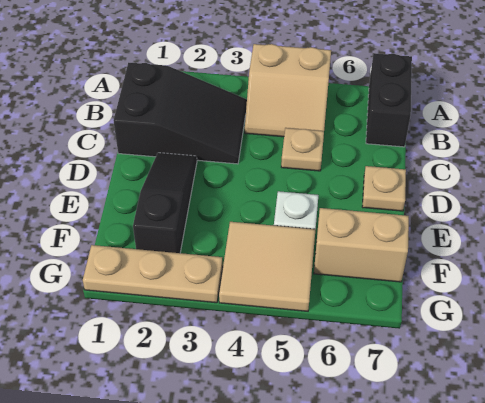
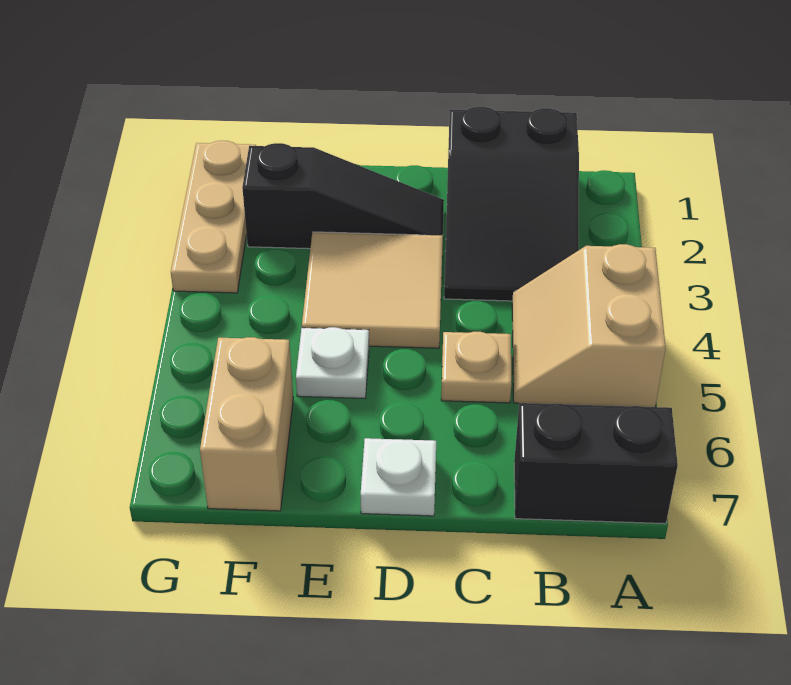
tan 1x1 plate [362,166,406,211] -> white 1x1 plate [361,438,436,516]
tan 2x2 tile [219,222,316,311] -> tan 2x2 tile moved to [302,232,443,348]

